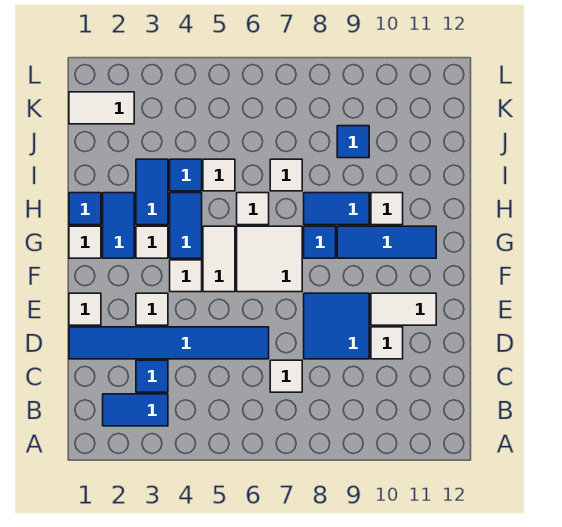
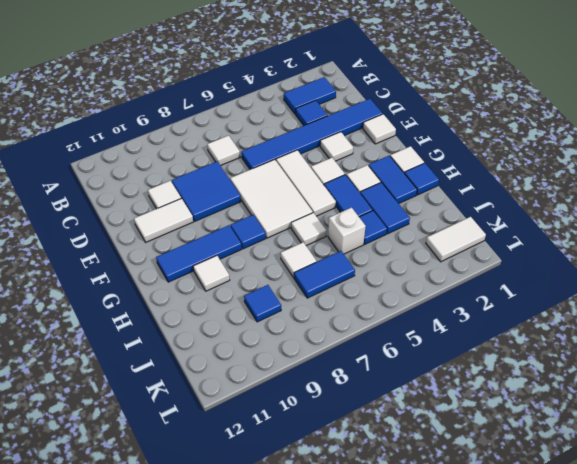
white 1x2 tile [203,226,235,292] -> white 1x3 tile [276,150,336,216]
white 2x2 tile [237,226,302,292] -> white 2x3 tile [230,159,313,238]
blue 1x2 tile [304,193,369,225] -> blue 1x2 tile moved to [294,251,355,298]
white 1x1 tile [203,159,235,191] -> white 1x1 brick [328,208,366,254]

